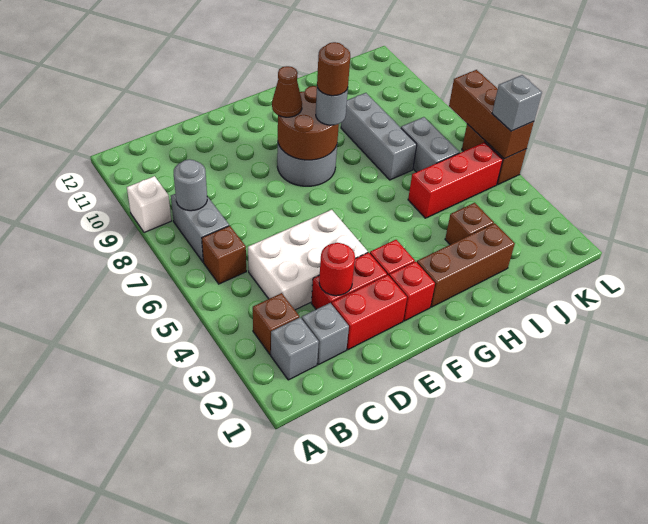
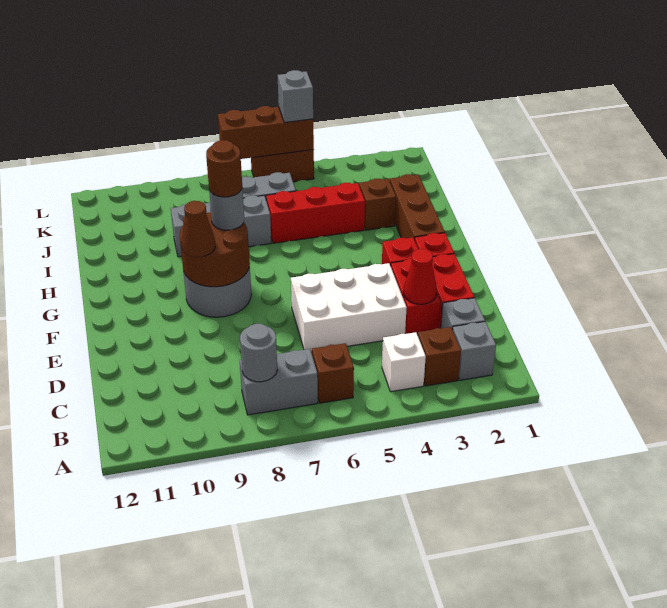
white 1x1 brick [127,176,171,233] -> white 1x1 brick moved to [382,332,426,392]
white 2x3 brick [248,210,368,310] -> white 2x3 brick turned to [291,263,407,352]
red 1x1 round brick [319,243,355,296] -> red 1x1 cone [403,249,437,304]
red 1x3 brick [408,142,503,218] -> red 1x3 brick turned to [266,183,365,243]

